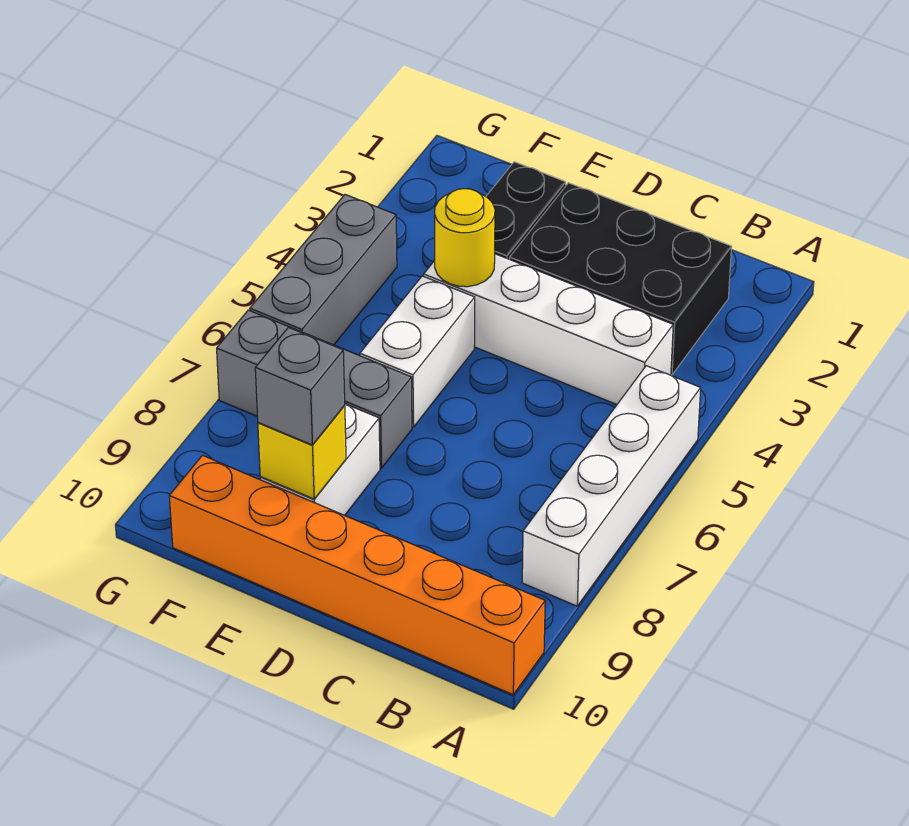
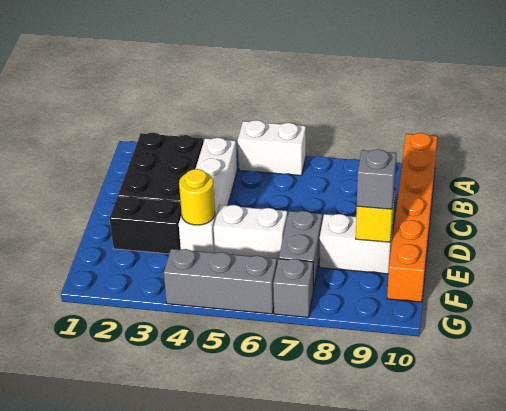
white 1x4 brick [522,366,701,606] -> white 1x2 brick [238,120,306,176]

